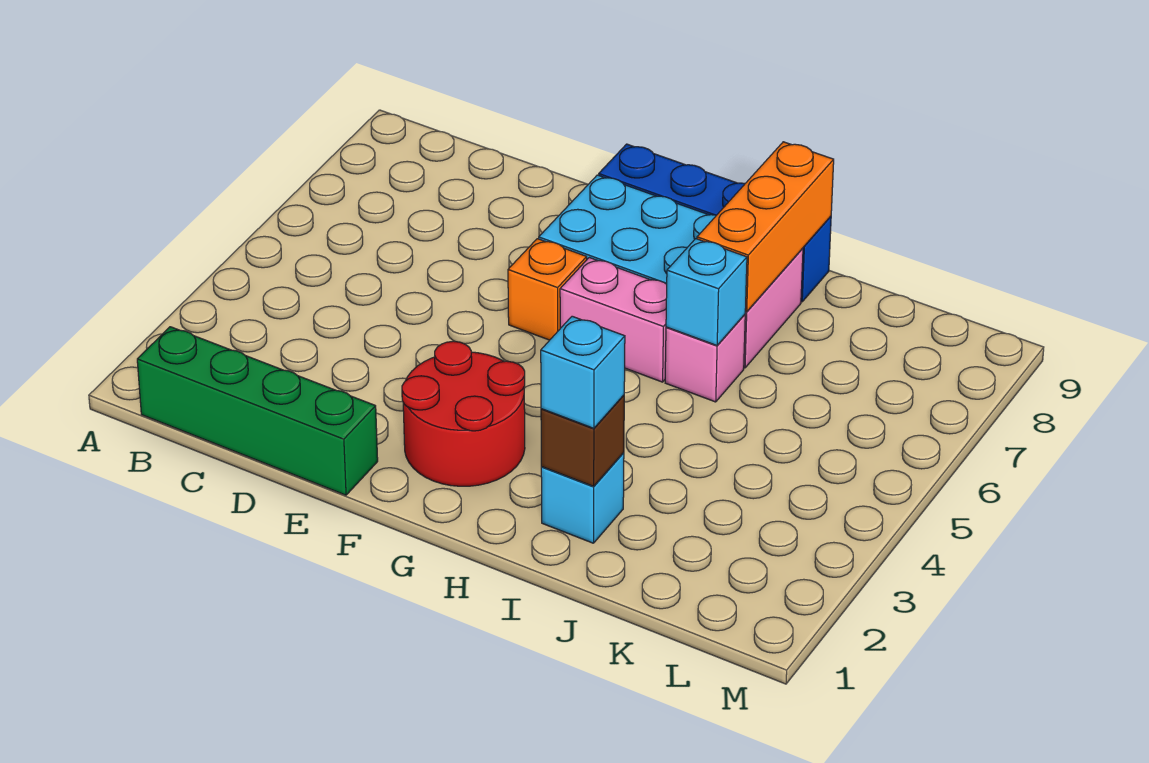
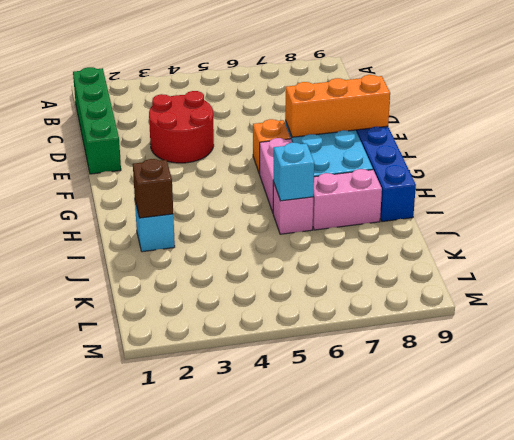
red 2x2 round brick [402,341,525,486] -> red 2x2 round brick moved to [149,91,214,163]
cyan 1x1 brick [541,316,625,428] -> none
orange 1x3 brick [697,142,834,312] -> orange 1x3 brick moved to [285,75,390,137]

